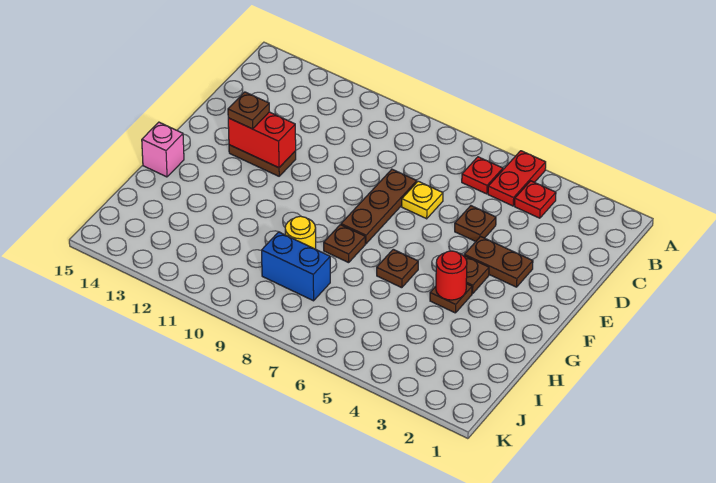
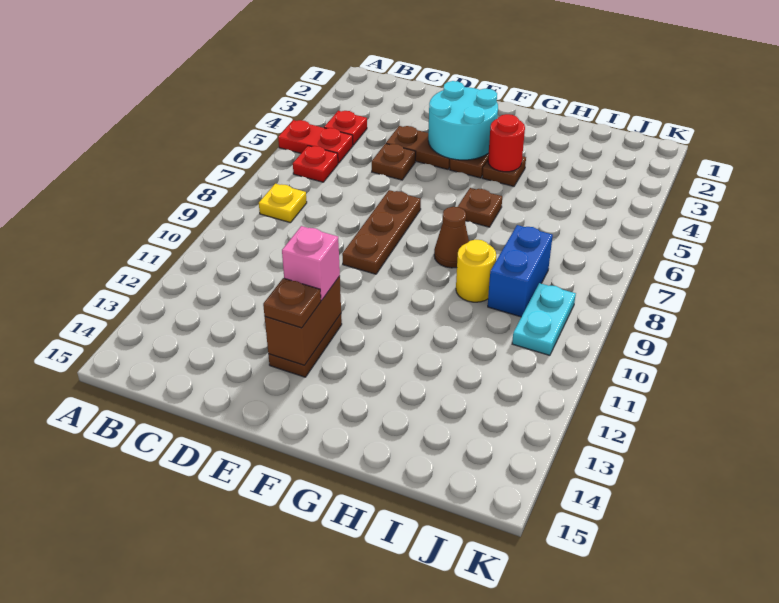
yellow 1x1 plate [402,181,443,219] -> yellow 1x1 plate moved to [259,184,307,223]
brown 1x3 plate [341,169,417,244] -> brown 1x3 plate turned to [342,190,421,274]
brown 1x2 plate [464,237,533,287] -> brown 1x2 plate turned to [386,126,450,169]
none -> cyan 2x2 round brick [428,81,498,160]
red 1x2 brick [228,112,296,168] -> brown 1x2 brick [265,277,341,365]
brown 1x1 plate [324,225,365,263] -> brown 1x1 cone [434,207,469,268]
pink 1x1 brick [142,122,184,177] -> pink 1x1 brick moved to [282,226,340,300]
none -> cyan 1x2 plate [512,283,576,355]

